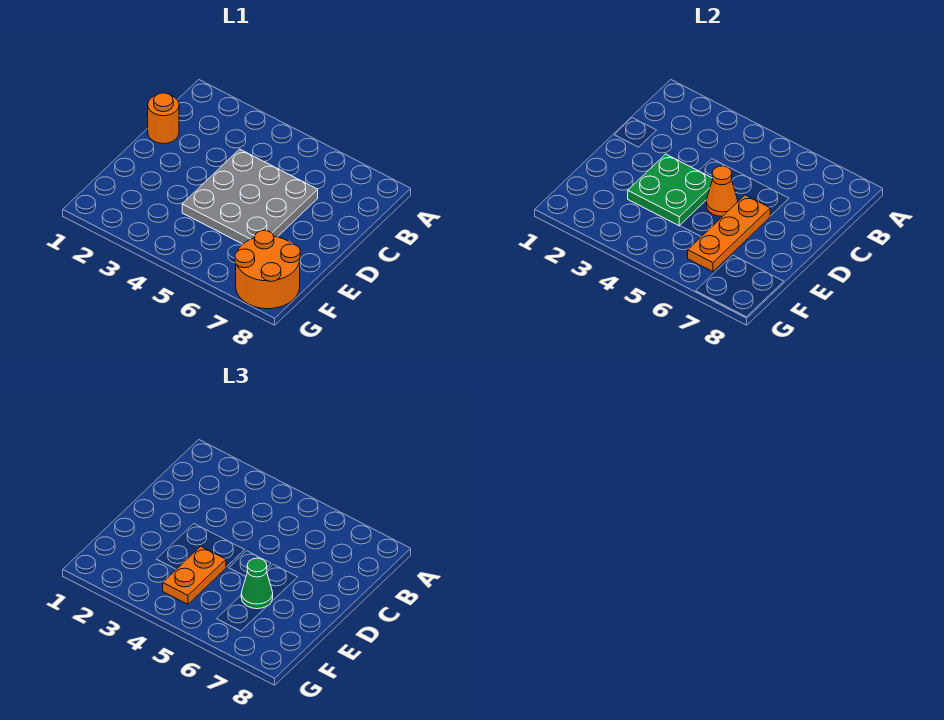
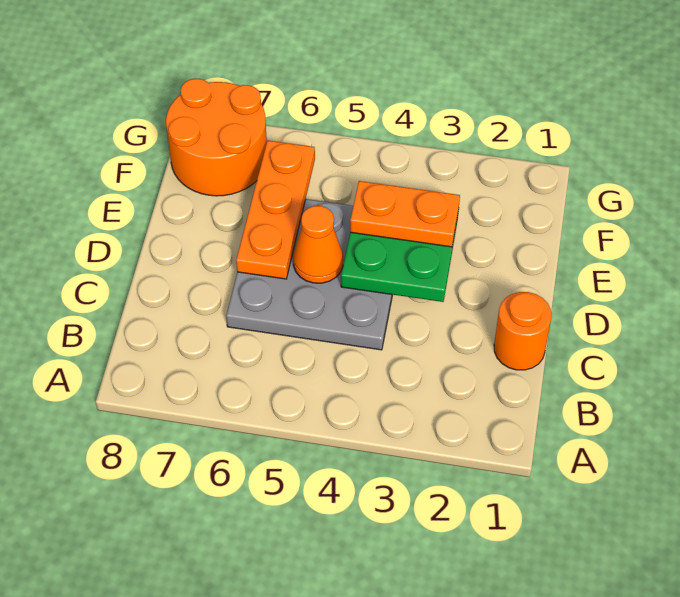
orange 1x2 plate [163,546,226,604] -> orange 1x2 plate turned to [350,181,460,247]
green 1x1 cone [241,558,273,609] -> none

